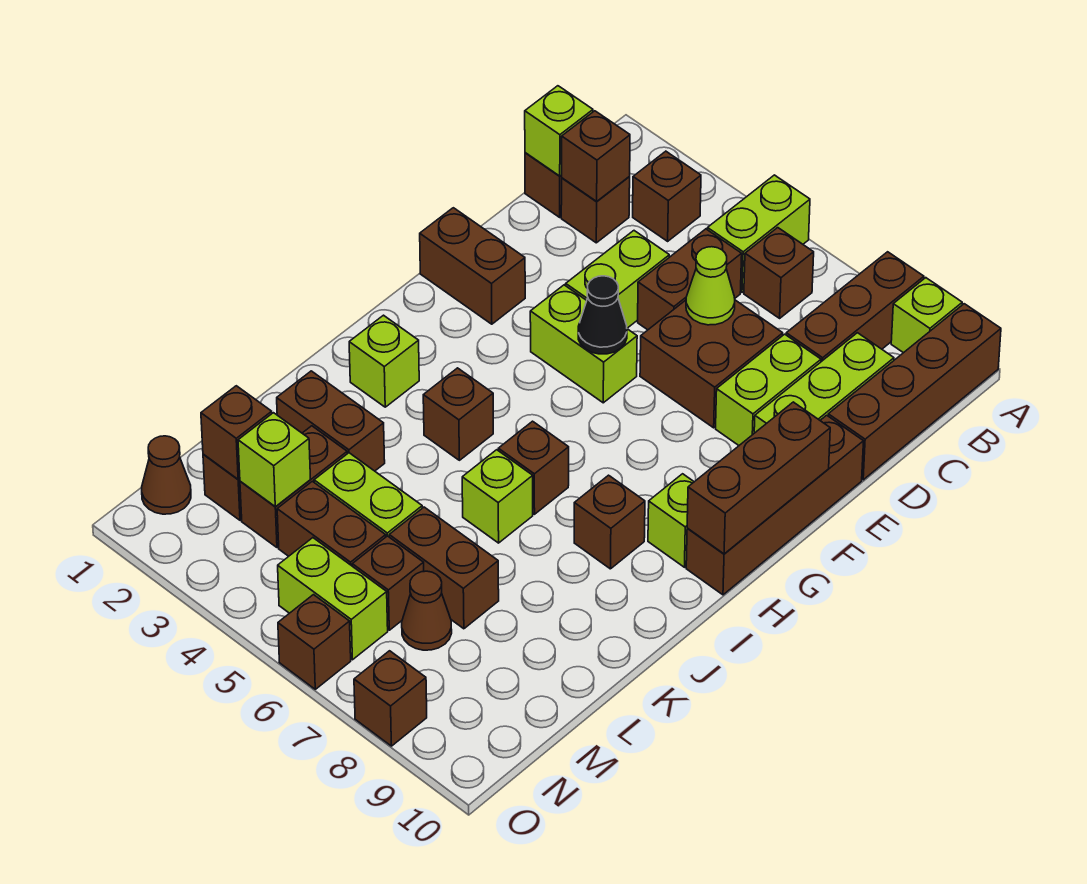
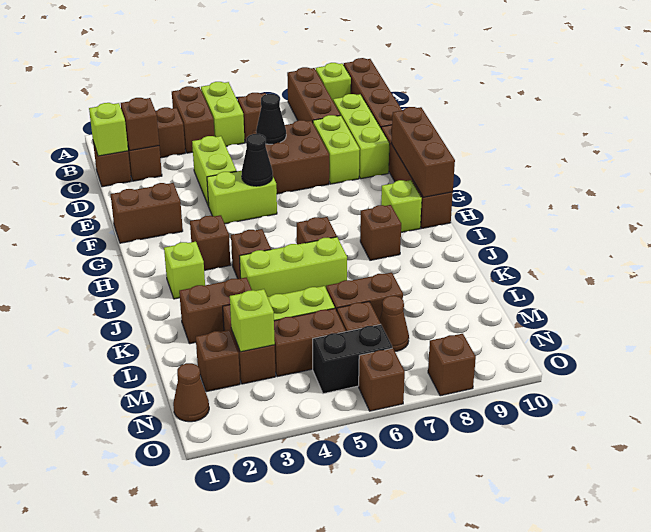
brown 1x2 brick [638,229,742,330] -> brown 1x2 brick moved to [172,86,214,153]
lime 1x1 cone [686,247,735,325] -> black 1x1 cone [256,94,286,144]
lime 1x1 brick [462,450,533,543] -> lime 1x3 brick [240,237,347,297]
brown 1x1 brick [201,386,272,479] -> brown 1x1 brick moved to [190,215,231,270]
lime 1x2 brick [278,538,388,660] -> black 1x2 brick [313,324,392,394]

